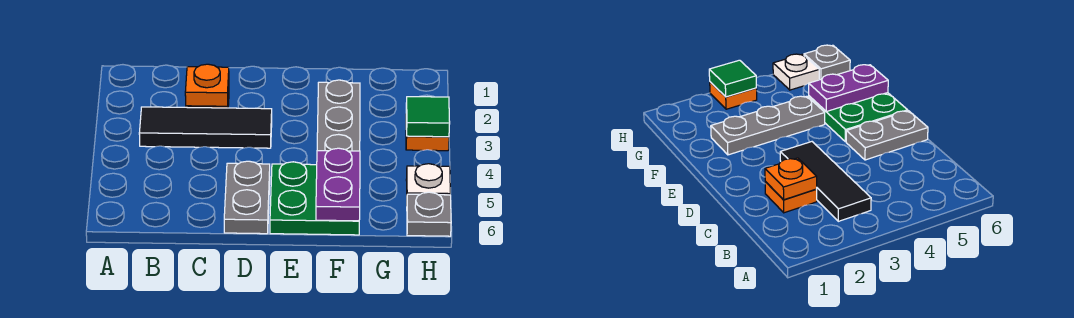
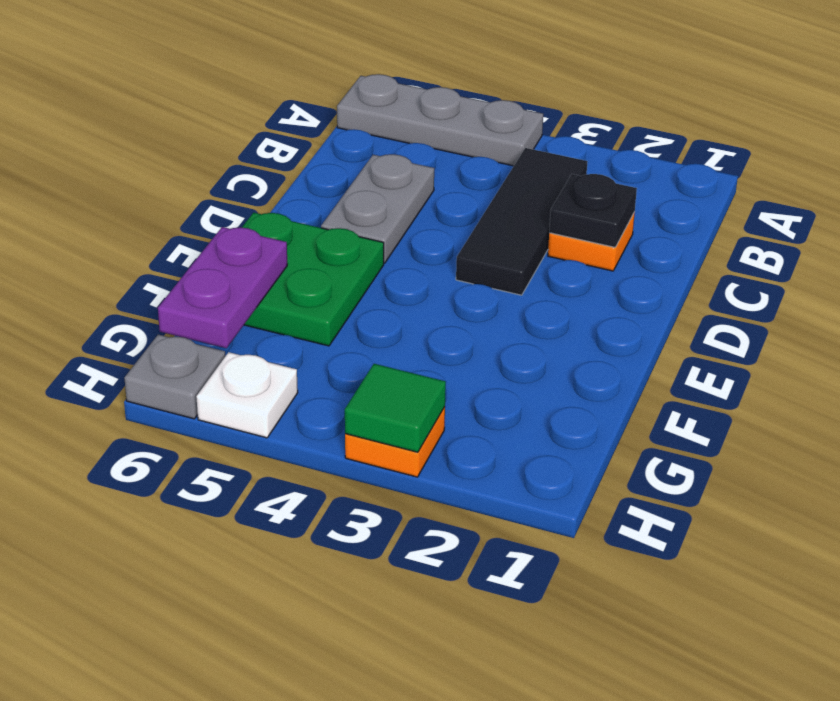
orange 1x1 plate [185,64,229,106] -> black 1x1 plate [549,174,637,247]
grey 1x2 plate [224,161,270,234] -> grey 1x2 plate turned to [321,154,434,263]
grey 1x3 plate [317,80,360,151] -> grey 1x3 plate moved to [337,74,543,166]
purple 1x2 plate [316,148,360,221] -> purple 1x2 plate turned to [158,227,287,348]

